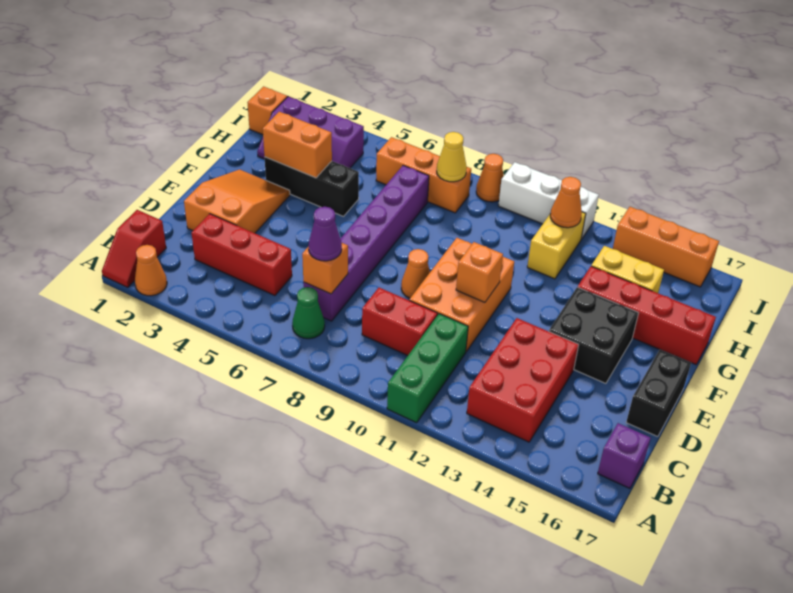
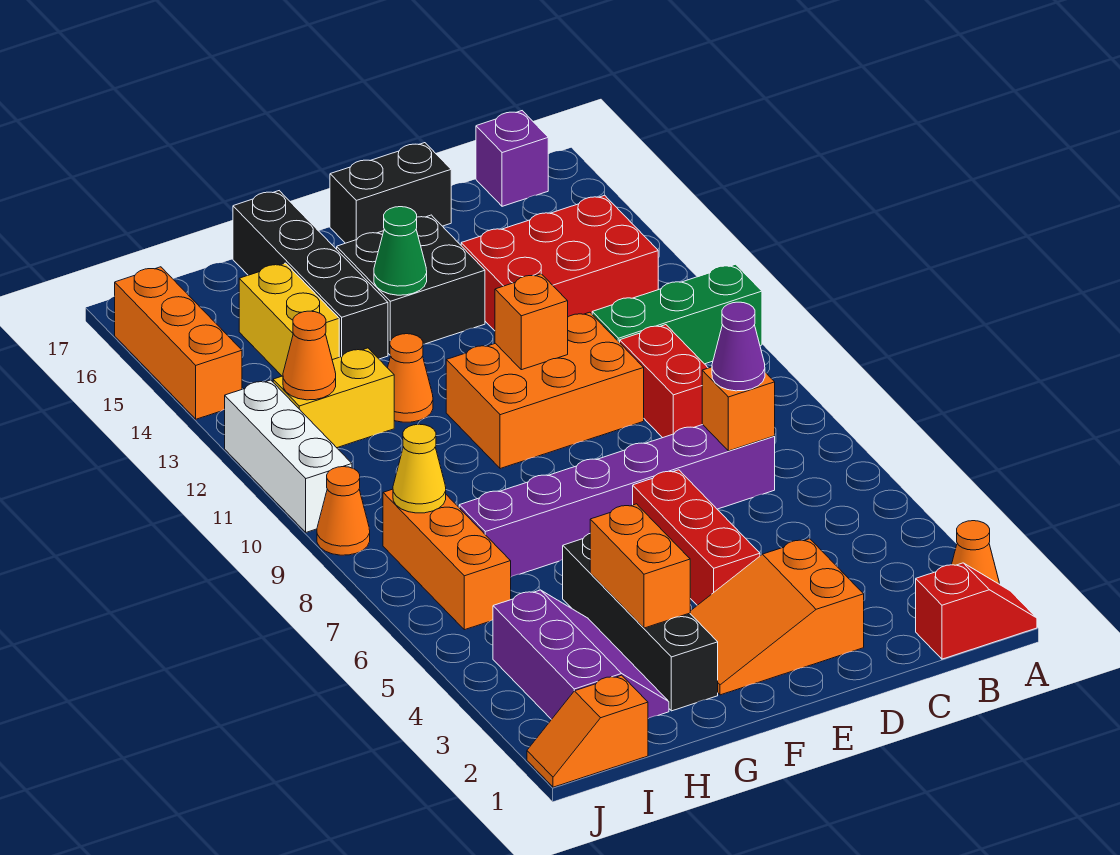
green 1x1 cone [292,287,325,339] -> green 1x1 cone moved to [374,207,427,295]
red 1x3 brick [192,214,292,296] -> red 1x3 brick moved to [633,470,760,605]
orange 1x1 cone [401,249,430,298] -> orange 1x1 cone moved to [388,334,433,422]
black 1x3 brick [265,157,359,216] -> black 1x4 brick [563,534,718,711]
red 1x4 brick [578,266,716,365] -> black 1x4 brick [233,191,388,359]

